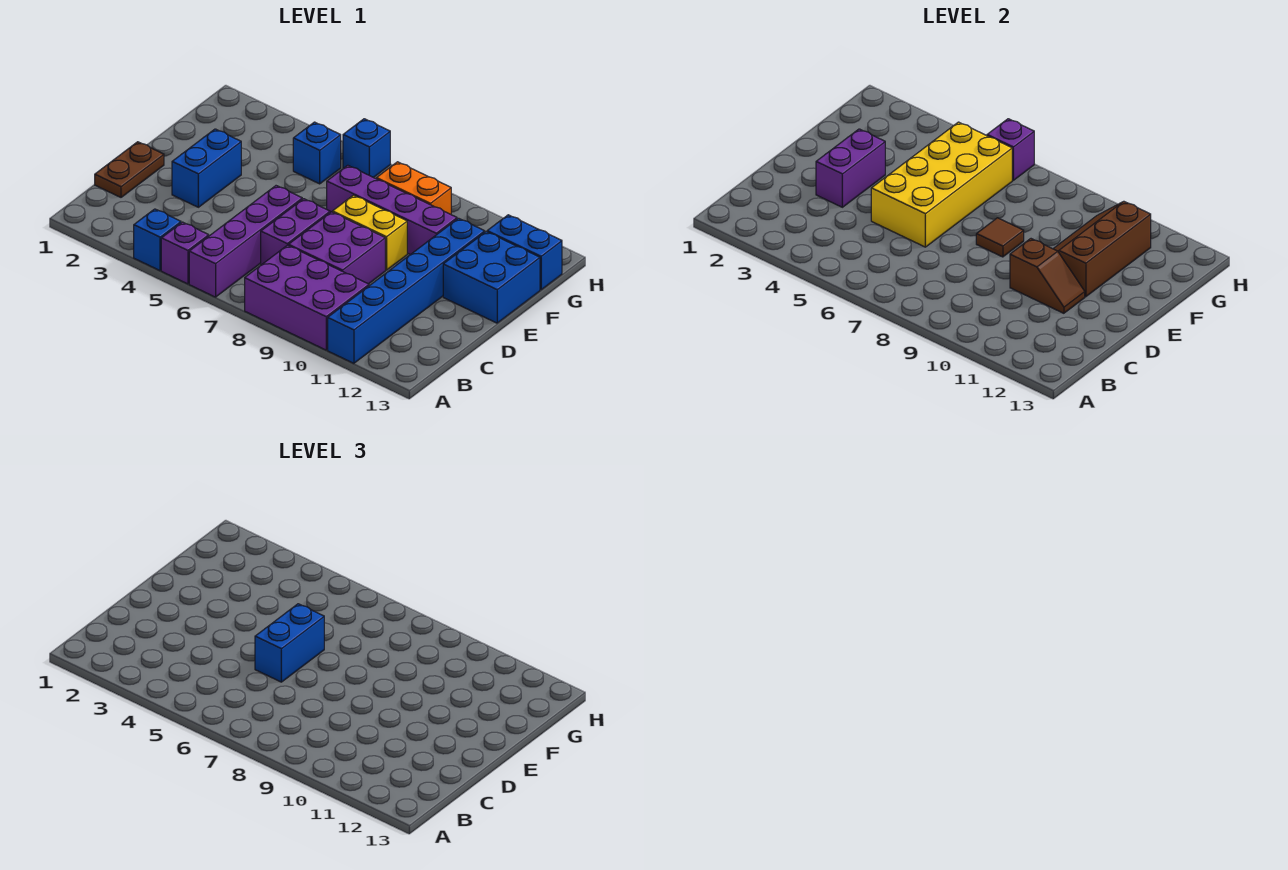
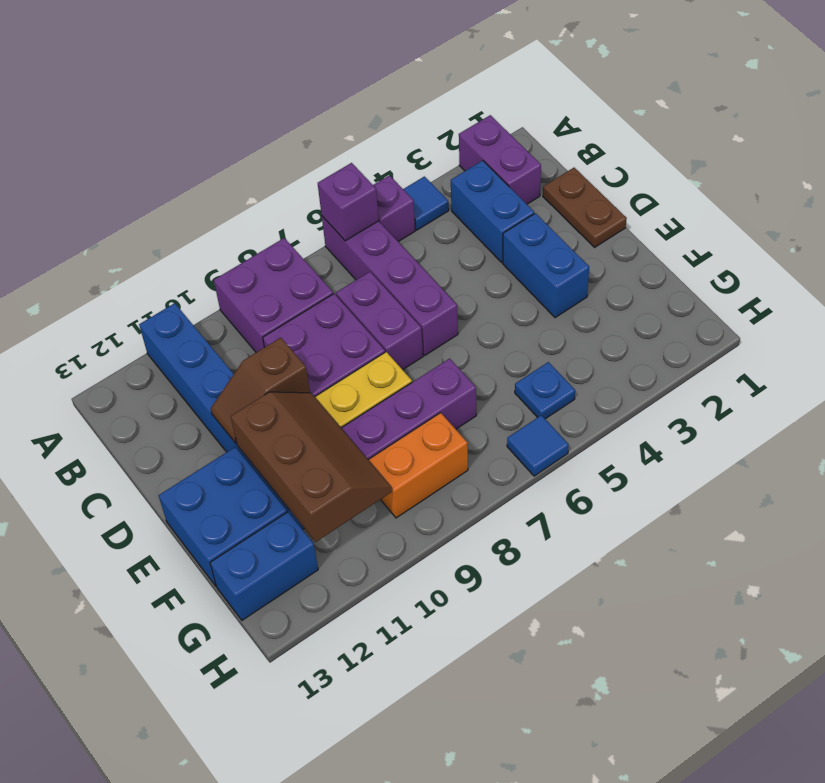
blue 1x1 brick [134,209,181,271] -> blue 1x1 tile [403,177,449,230]
purple 2x3 brick [245,245,369,350] -> purple 2x2 brick [214,238,333,352]
purple 1x2 brick [816,129,885,207] -> purple 1x2 brick moved to [459,115,541,204]
yellow 2x4 brick [871,122,1012,247] -> none
blue 1x2 brick [255,604,324,682] -> blue 1x2 brick moved to [451,160,534,262]
brown 1x1 tile [976,218,1024,257] -> none
blue 1x1 brick [293,122,341,184] -> blue 1x1 plate [515,362,575,419]
blue 1x1 brick [343,119,390,178] -> blue 1x1 tile [507,415,569,476]
purple 1x1 brick [987,119,1034,180] -> purple 1x1 brick moved to [318,163,379,241]

